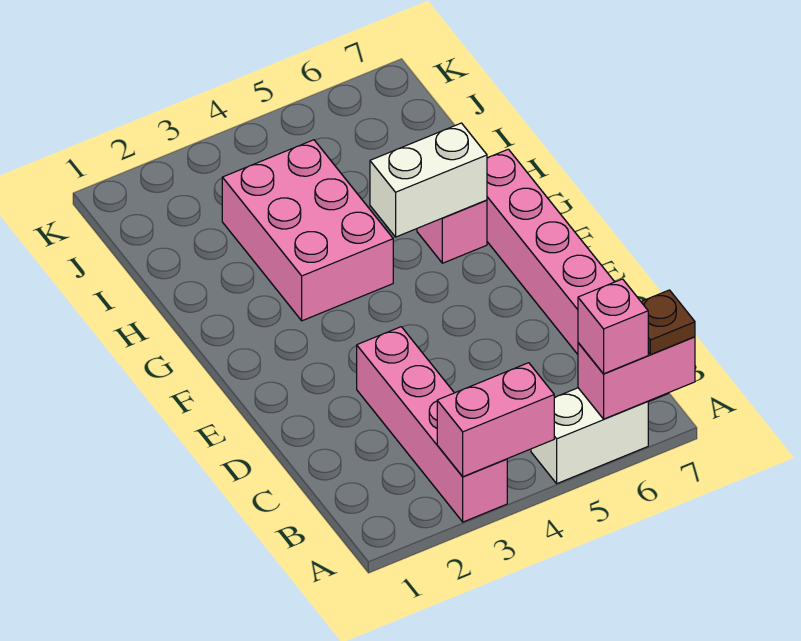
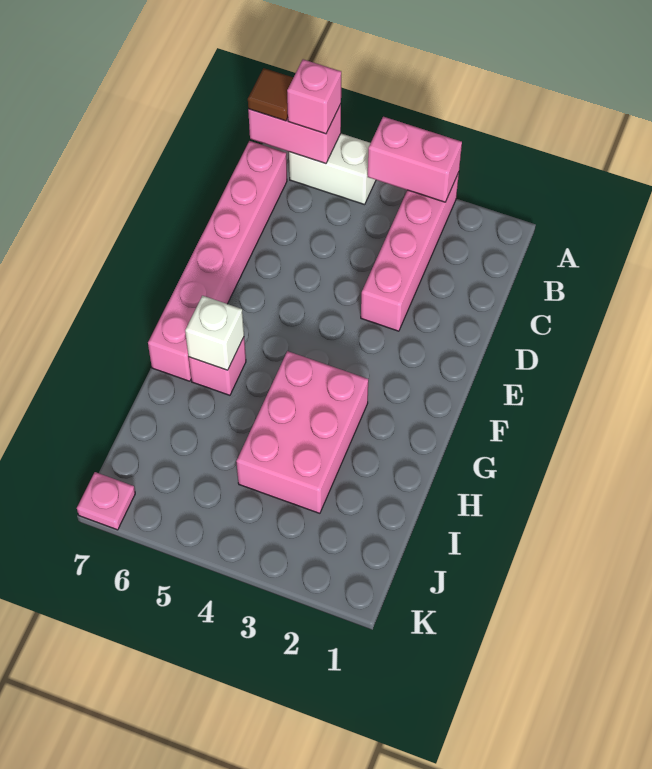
brown 1x1 plate [641,290,695,355] -> brown 1x1 tile [248,68,293,121]
white 1x2 brick [370,123,487,237] -> white 1x1 brick [185,296,244,370]
none -> pink 1x1 plate [77,472,135,530]

